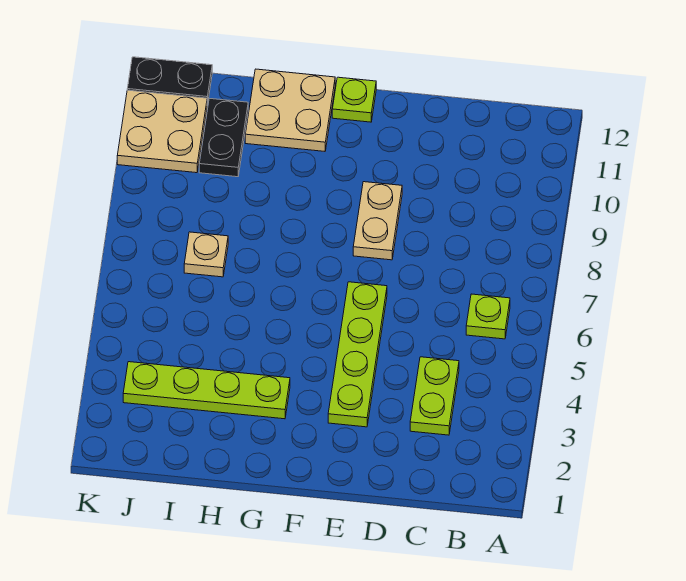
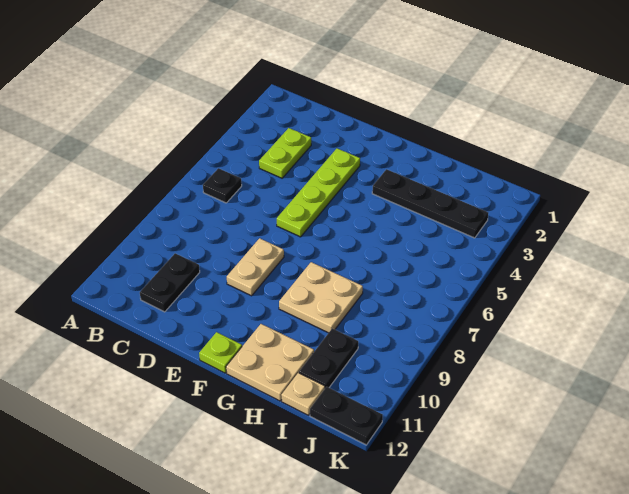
lime 1x1 plate [466,294,510,339] -> black 1x1 plate [203,168,242,203]
none -> black 1x2 plate [140,253,200,312]
lime 1x4 plate [123,362,290,419] -> black 1x4 plate [372,169,488,238]
tan 1x1 plate [184,232,228,277] -> tan 1x1 plate moved to [281,373,325,415]
tan 2x2 plate [117,90,207,173] -> tan 2x2 plate moved to [279,262,363,333]

